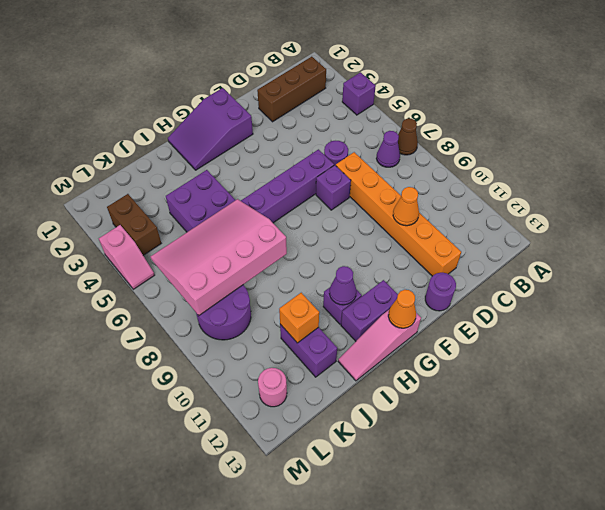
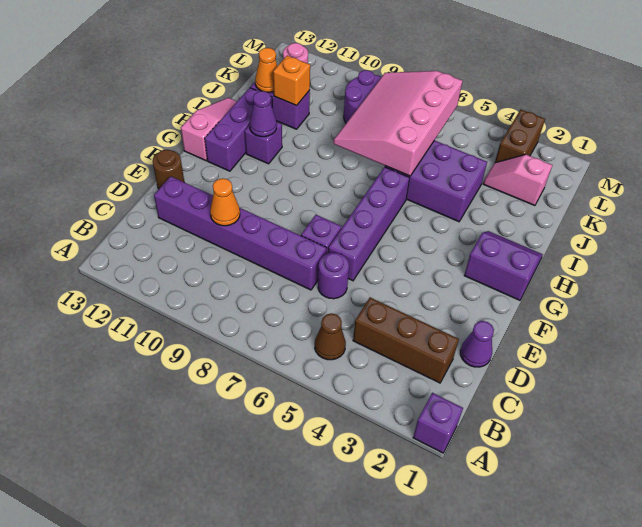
purple 1x1 brick [342,72,376,115] -> purple 1x1 brick moved to [413,393,463,453]
brown 1x1 cone [398,118,418,155] -> brown 1x1 cone moved to [315,313,346,360]
brown 1x3 brick [257,57,326,122] -> brown 1x3 brick turned to [353,298,459,383]
purple 1x1 cone [376,131,400,167] -> purple 1x1 cone moved to [460,321,494,367]
orange 1x6 brick [336,152,461,276] -> purple 1x6 brick [154,176,326,290]
purple 1x1 round brick [425,273,456,311] -> brown 1x1 round brick [153,150,184,189]
purple 2x3 slope [168,88,253,170] -> purple 2x2 slope [464,231,543,300]
purple 1x2 brick [341,280,398,341] -> purple 1x3 brick [205,88,272,171]
orange 1x1 cone [388,290,416,328] -> orange 1x1 cone moved to [255,48,277,92]
pink 3x4 slope [151,199,287,315] -> pink 3x4 slope turned to [334,71,462,176]
brown 1x2 brick [107,194,161,255] -> brown 1x2 brick turned to [495,110,545,163]
pink 1x2 slope [99,225,154,289] -> pink 1x2 slope moved to [483,154,552,206]

